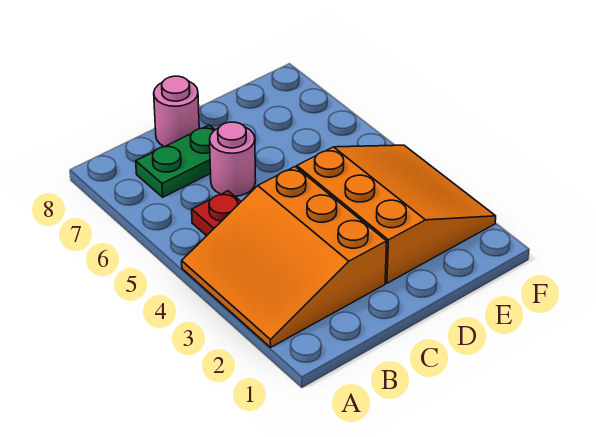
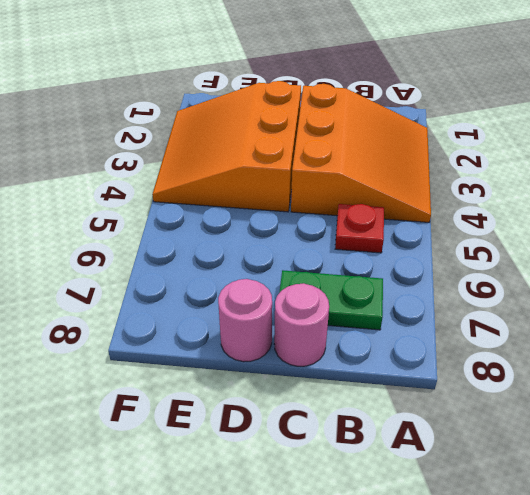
pink 1x1 round brick [210,122,256,196] -> pink 1x1 round brick moved to [218,279,272,362]

